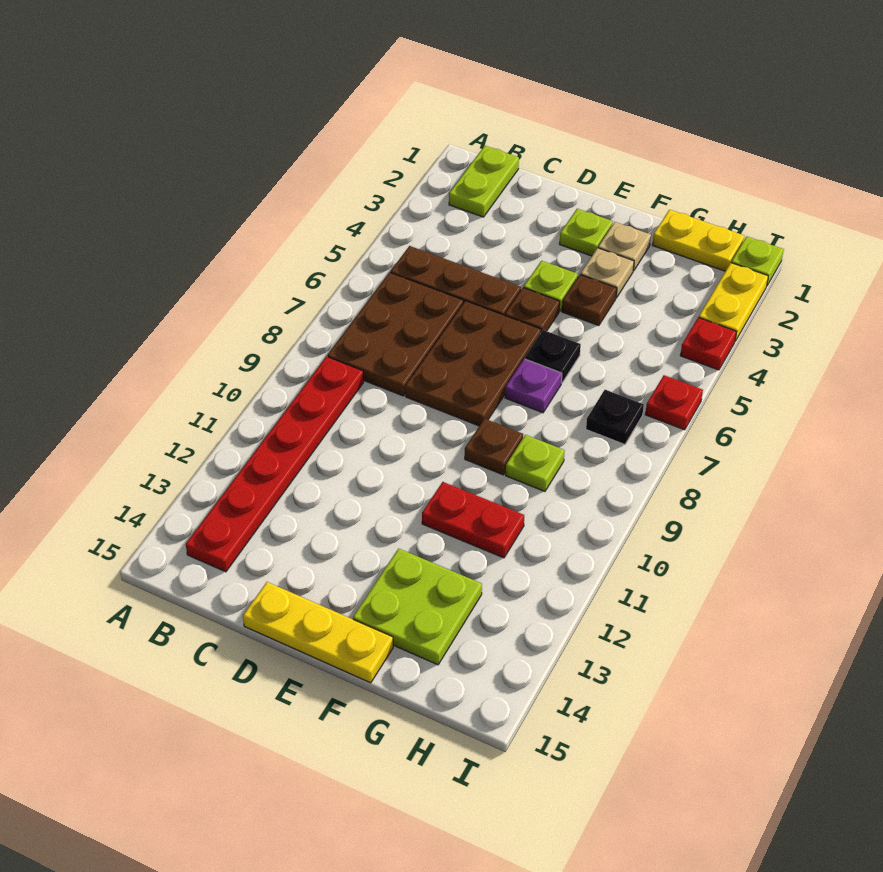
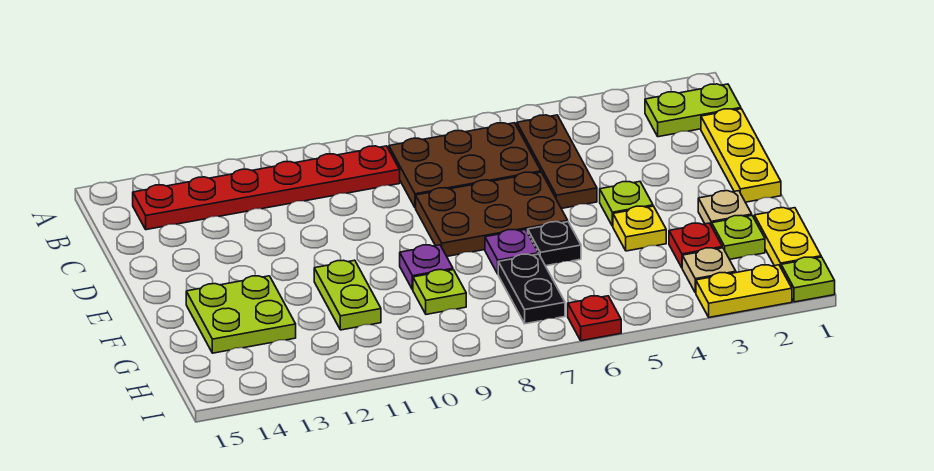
yellow 1x3 plate [243,582,393,683] -> yellow 1x3 plate moved to [701,109,781,202]
lime 1x1 plate [560,209,613,256] -> lime 1x1 plate moved to [712,216,765,259]
brown 1x1 plate [505,288,560,332] -> none
tan 1x1 plate [581,248,634,298] -> tan 1x1 plate moved to [682,248,736,293]
brown 1x1 plate [562,275,617,326] -> yellow 1x1 plate [613,206,666,251]
brown 1x1 plate [465,419,523,475] -> purple 1x1 plate [400,245,453,290]
red 1x2 plate [422,482,524,558] -> lime 1x2 plate [314,260,381,330]
black 1x1 plate [586,390,644,445] -> black 1x2 plate [498,254,565,324]
red 1x1 plate [680,317,736,370] -> red 1x1 plate moved to [669,223,722,268]

